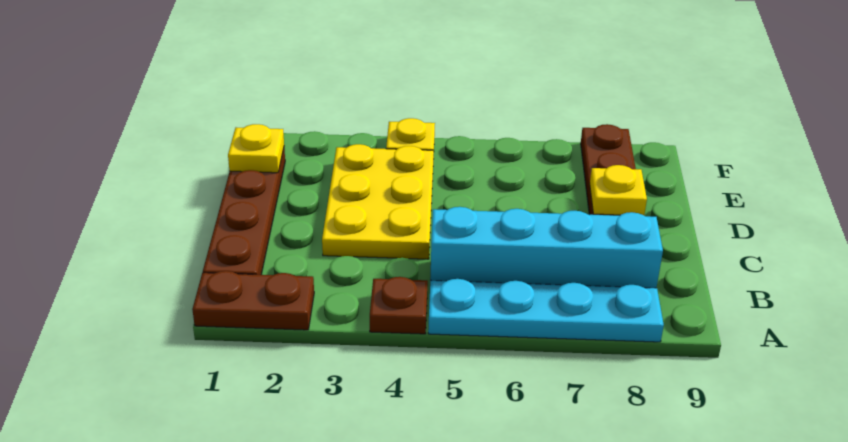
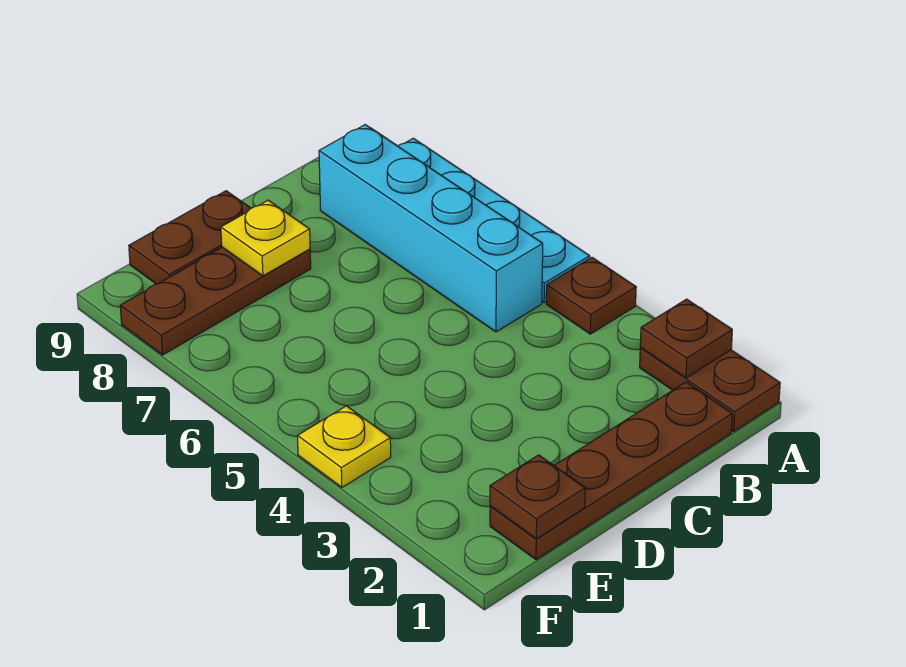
none -> brown 1x1 plate [640,299,732,378]
yellow 2x3 plate [322,144,434,259] -> none
none -> brown 1x2 plate [129,191,251,284]
yellow 1x1 plate [228,124,284,173] -> brown 1x1 plate [490,455,585,539]

